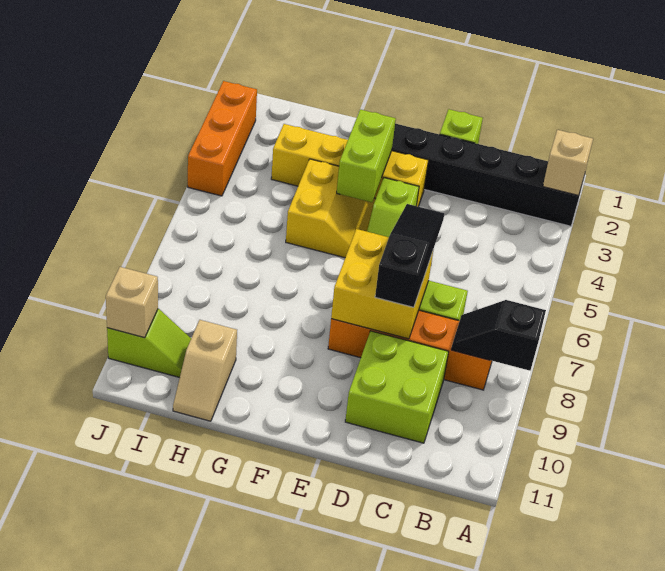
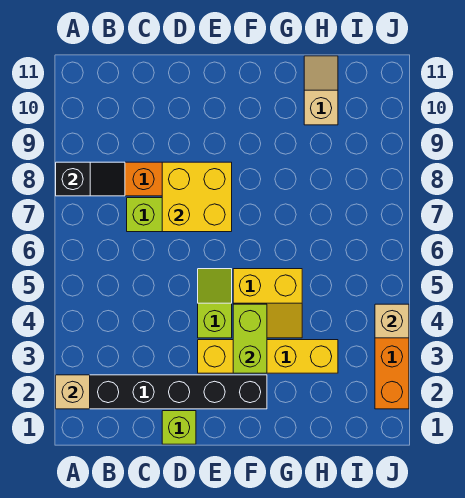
lime 2x2 brick [345,331,449,443] -> none
black 1x3 slope [375,204,444,307] -> none
yellow 2x2 slope [286,159,375,258] -> yellow 2x2 slope turned to [233,269,302,338]
lime 1x2 slope [107,309,191,378] -> none
tan 1x1 brick [106,267,158,338] -> tan 1x1 brick moved to [375,304,409,338]

